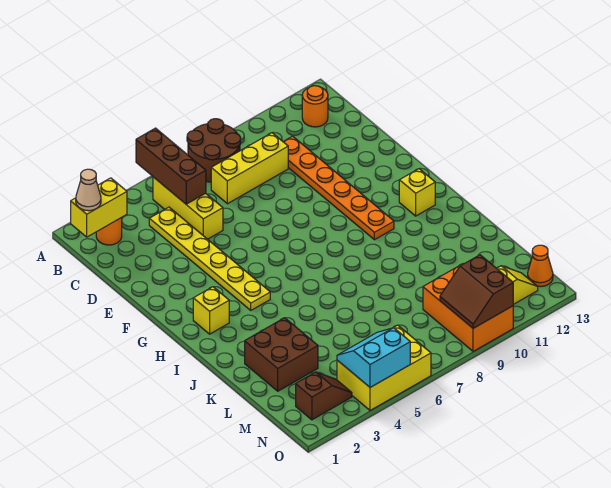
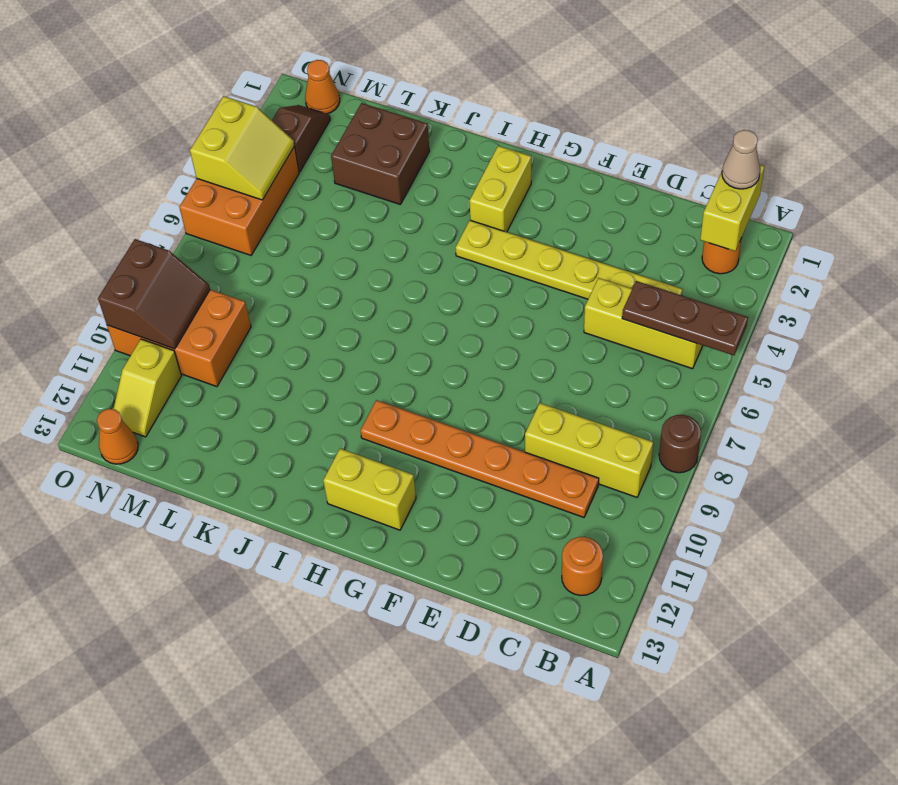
brown 1x3 brick [136,128,206,204] -> brown 1x3 plate [622,281,748,355]
brown 2x2 round brick [187,119,241,182] -> brown 1x1 round brick [659,415,701,473]
yellow 1x3 brick [211,133,288,204] -> yellow 1x3 brick turned to [525,403,653,497]
yellow 1x1 brick [193,287,229,334] -> yellow 1x2 brick [469,146,531,232]
yellow 1x1 brick [399,169,435,216] -> yellow 1x2 brick [323,449,416,530]
none -> orange 1x1 cone [305,60,340,114]
brown 1x2 slope [296,372,352,420] -> brown 1x2 slope turned to [272,105,330,172]
yellow 2x3 brick [337,325,431,410] -> orange 2x3 brick [179,146,299,255]
cyan 2x2 slope [337,328,410,387] -> yellow 2x2 slope [190,96,295,200]
brown 2x2 slope [440,255,513,328] -> brown 2x2 slope turned to [98,239,210,349]

